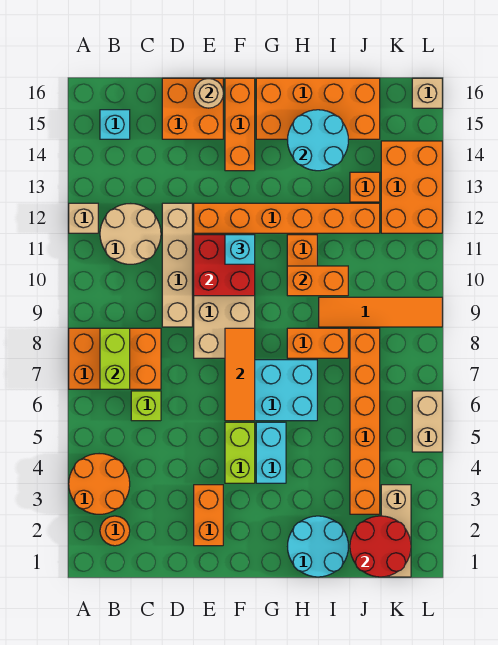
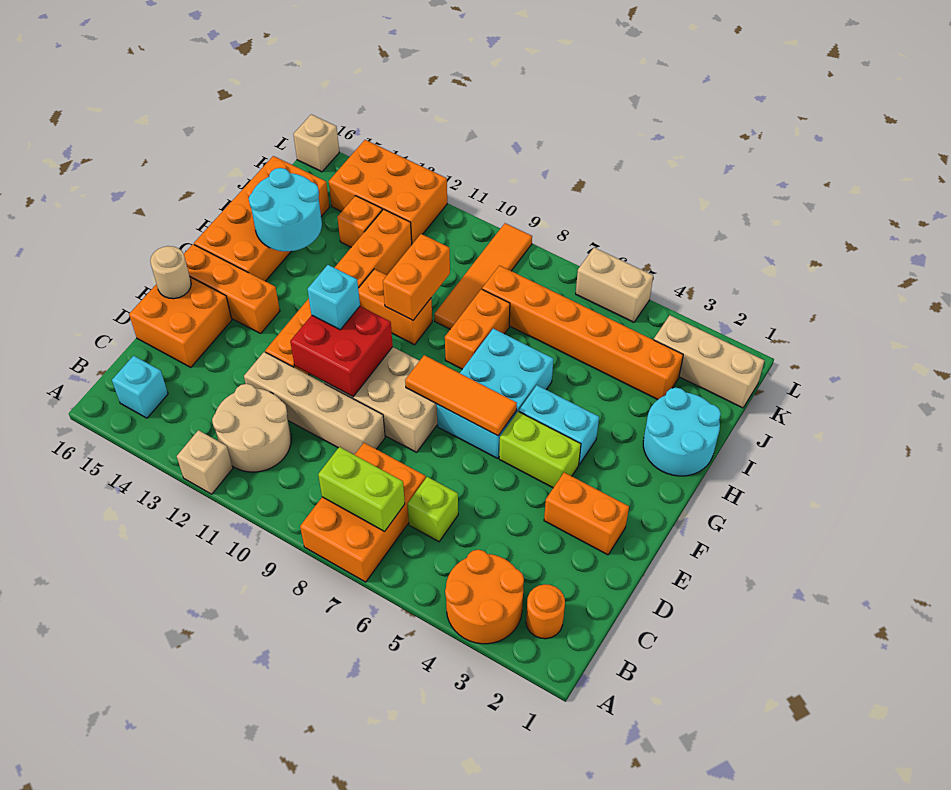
red 2x2 round brick [350,516,411,577] -> none

